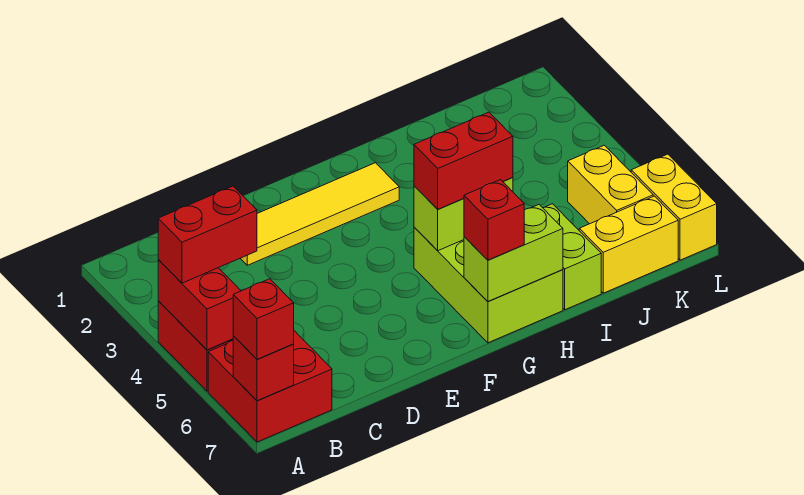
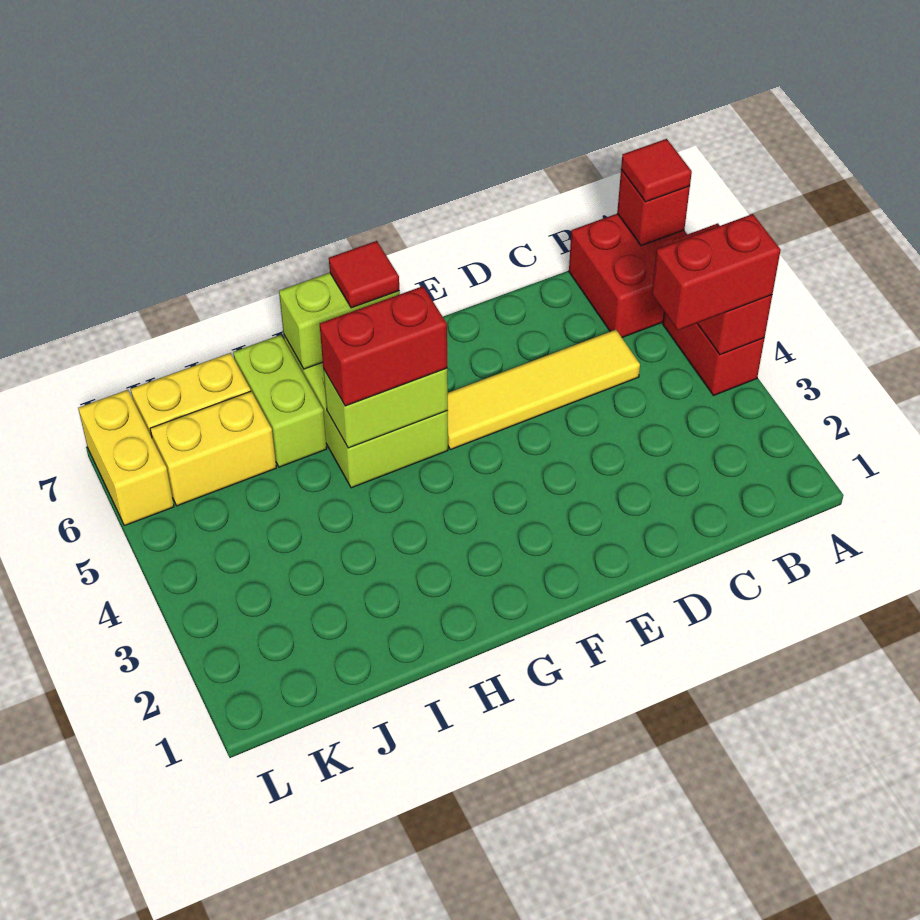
red 1x1 brick [233,279,294,360] -> red 1x1 tile [621,139,692,202]
yellow 1x4 tile [240,163,399,265] -> yellow 1x4 tile moved to [448,330,640,450]
red 1x1 brick [464,180,524,260] -> red 1x1 tile [329,241,399,308]
yellow 1x2 brick [568,145,653,224] -> yellow 1x2 brick turned to [150,391,276,506]

